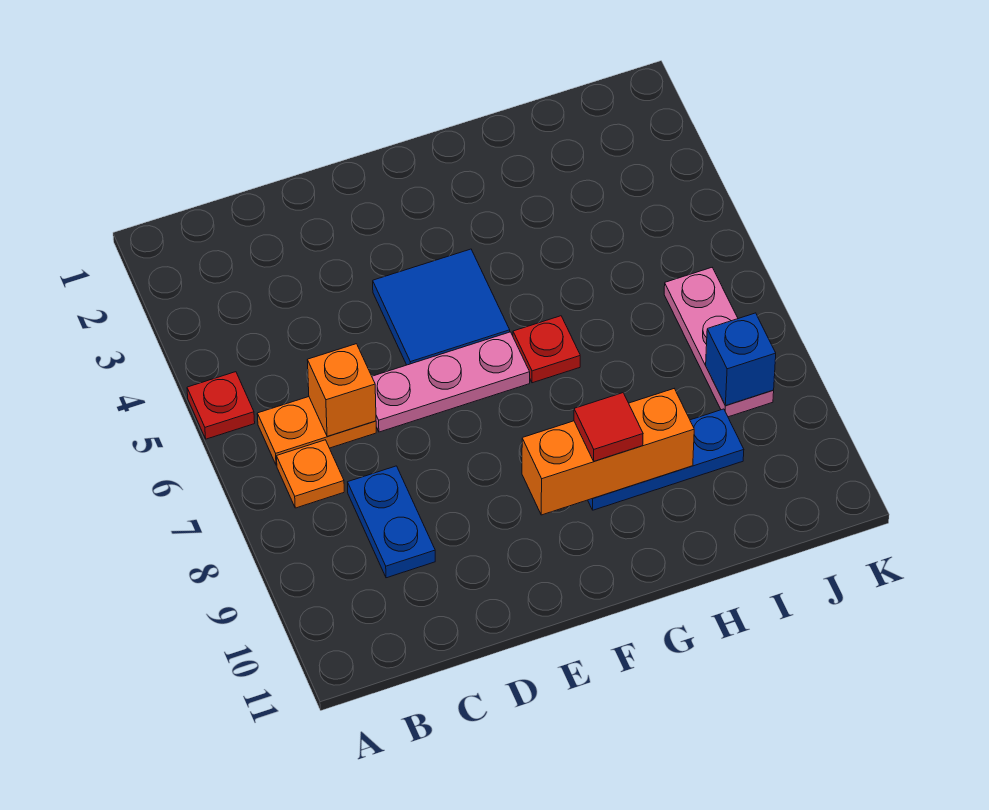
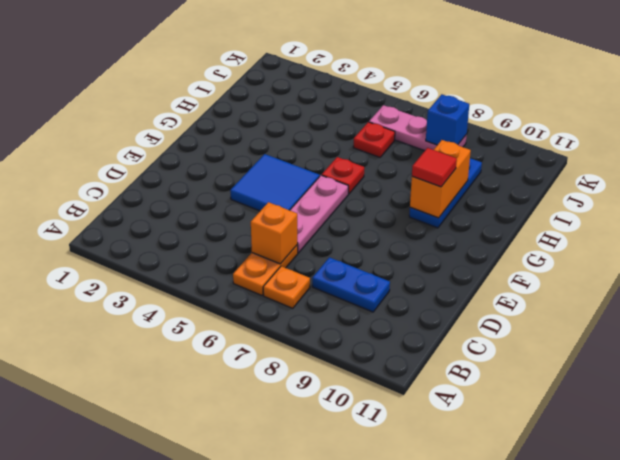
red 1x1 plate [187,372,255,439] -> red 1x1 plate moved to [353,122,395,157]
orange 1x3 brick [522,389,694,515] -> orange 1x2 brick [410,140,471,218]

